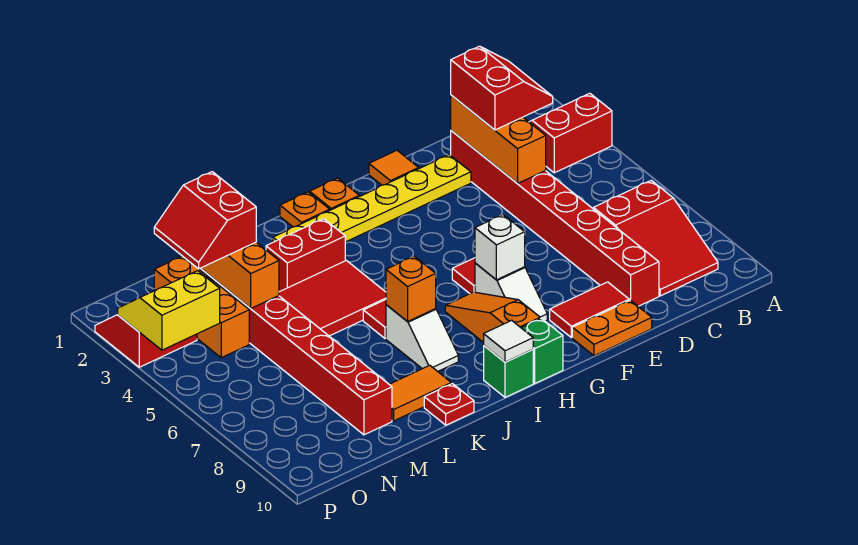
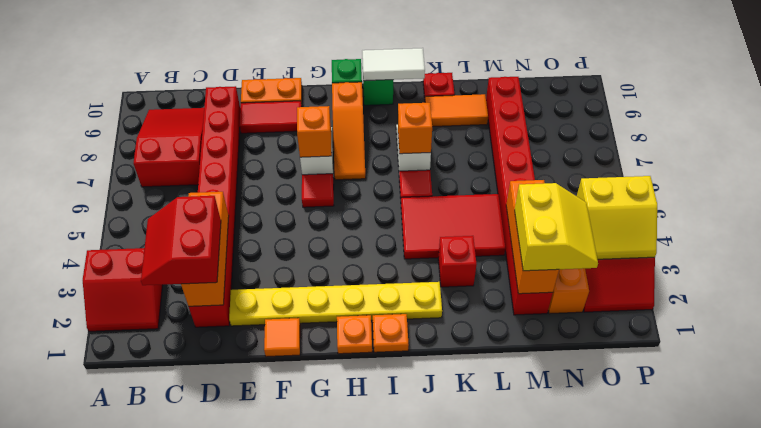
white 1x1 brick [475,215,525,280] -> orange 1x1 brick [297,106,332,157]
white 1x1 tile [484,320,533,362] -> white 1x2 tile [362,48,425,81]
red 1x2 brick [266,219,345,292] -> red 1x1 brick [438,236,476,287]
red 2x2 slope [154,172,256,269] -> yellow 2x2 slope [515,183,598,271]

